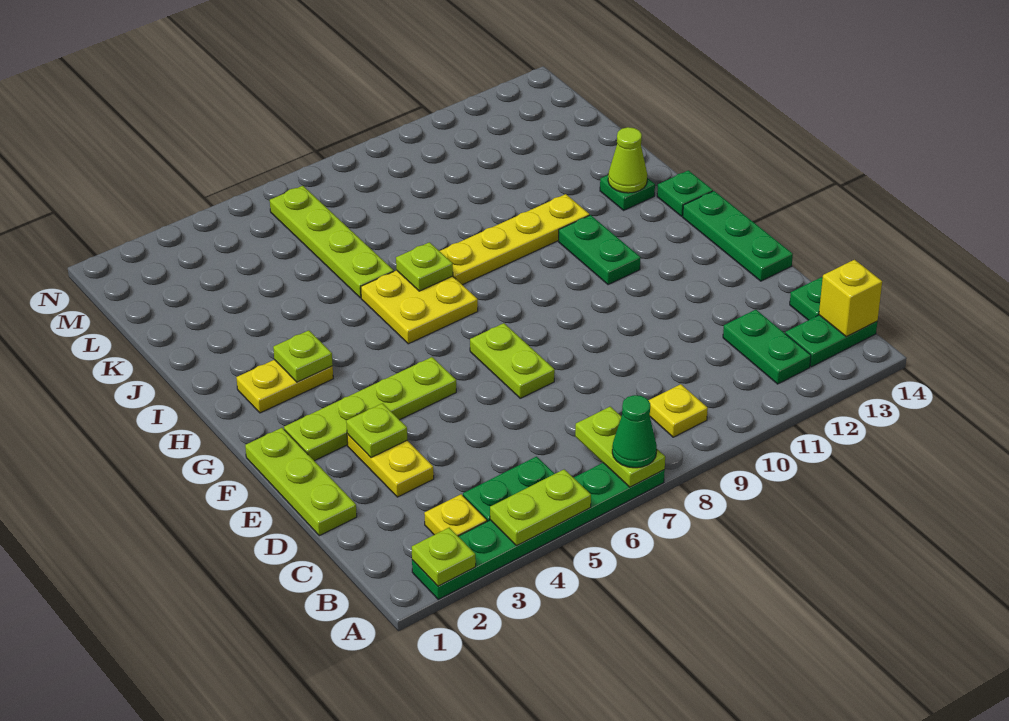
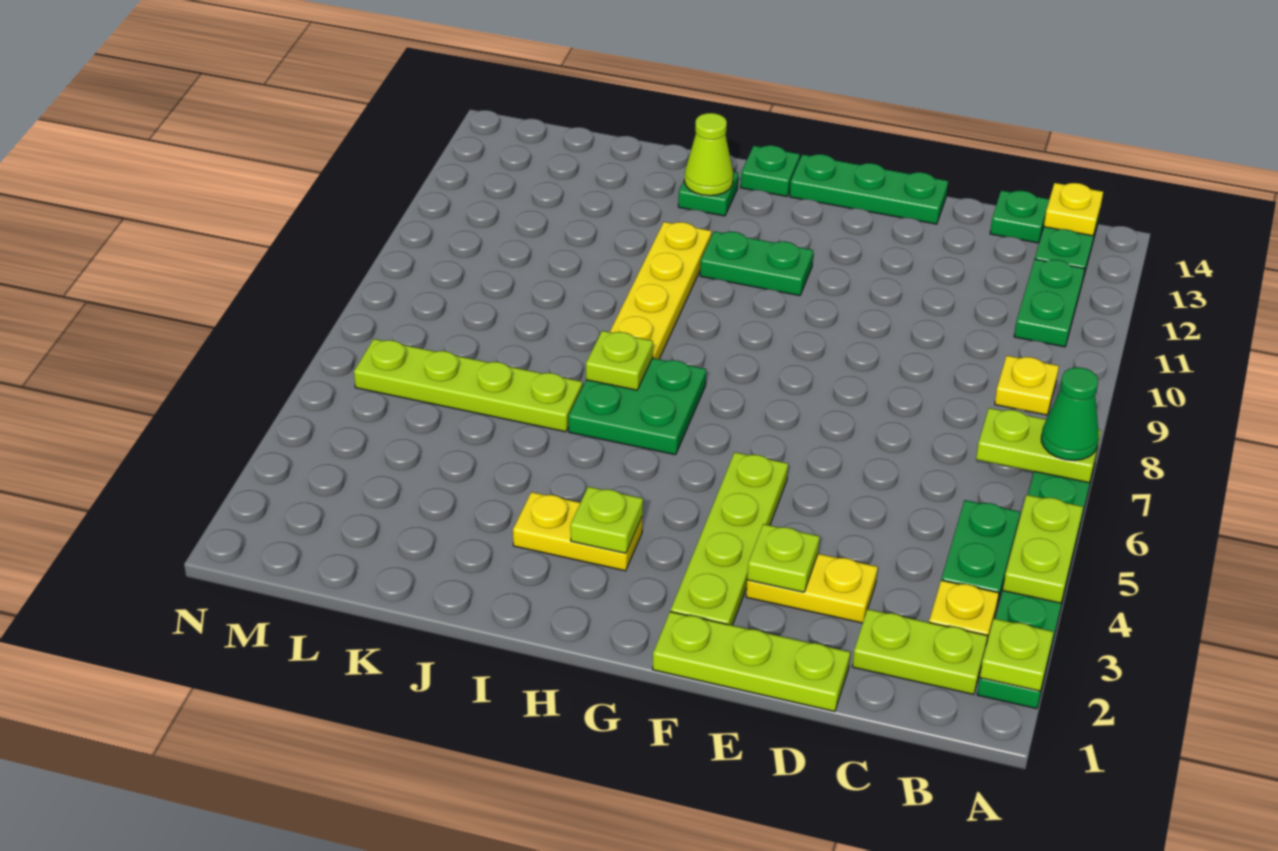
green 1x2 plate [723,309,811,384] -> green 1x2 plate turned to [1014,259,1085,347]
yellow 1x1 brick [819,260,882,337] -> yellow 1x1 plate [1044,183,1103,236]
lime 1x2 plate [470,323,555,398] -> lime 1x2 plate moved to [852,609,988,695]
yellow 1x2 plate [236,360,333,413] -> yellow 1x2 plate turned to [513,492,643,571]
yellow 2x2 plate [361,270,478,344] -> green 2x2 plate [569,358,706,455]

